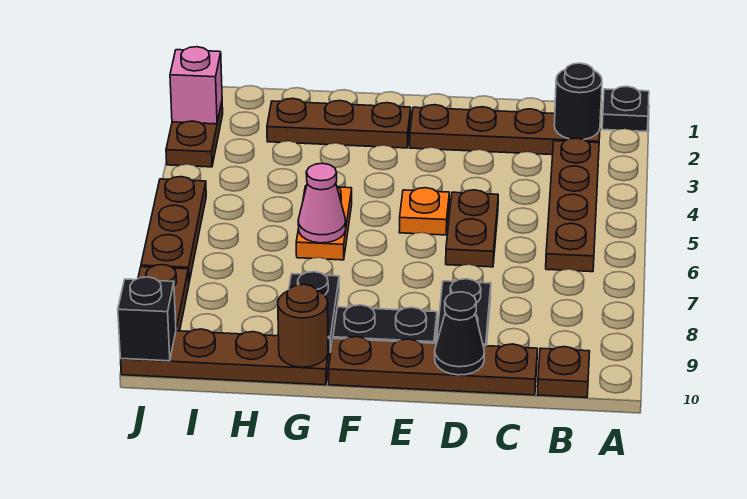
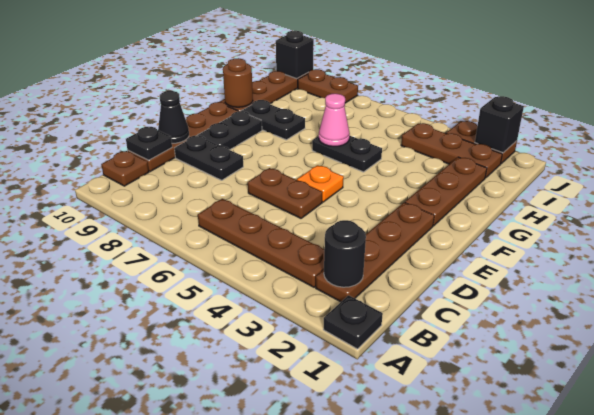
none -> black 1x1 plate [126,127,172,160]
orange 1x2 plate [296,186,352,260] -> black 1x2 plate [312,136,382,172]
pink 1x1 brick [170,47,222,124] -> black 1x1 brick [475,96,524,153]
brown 1x3 plate [141,177,206,282] -> brown 1x3 plate moved to [401,123,502,178]

